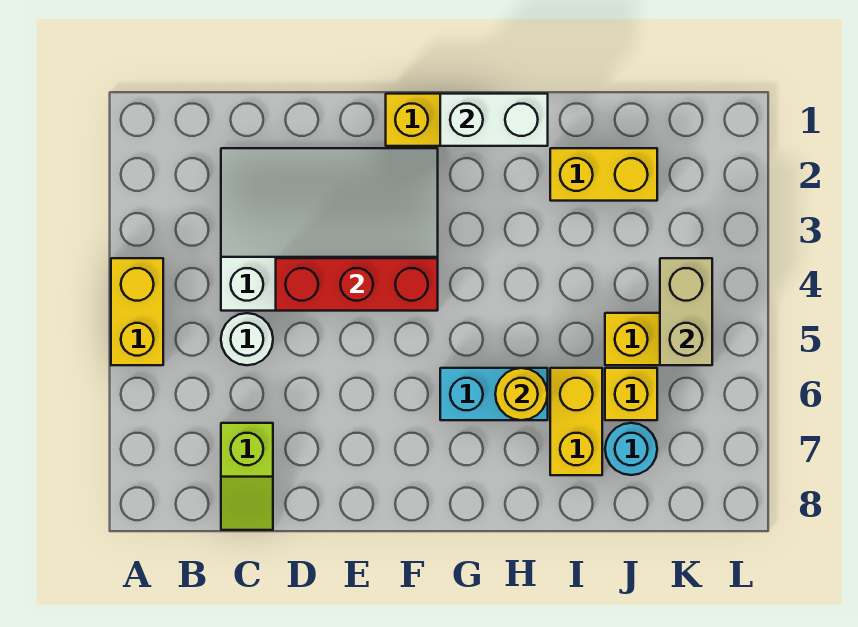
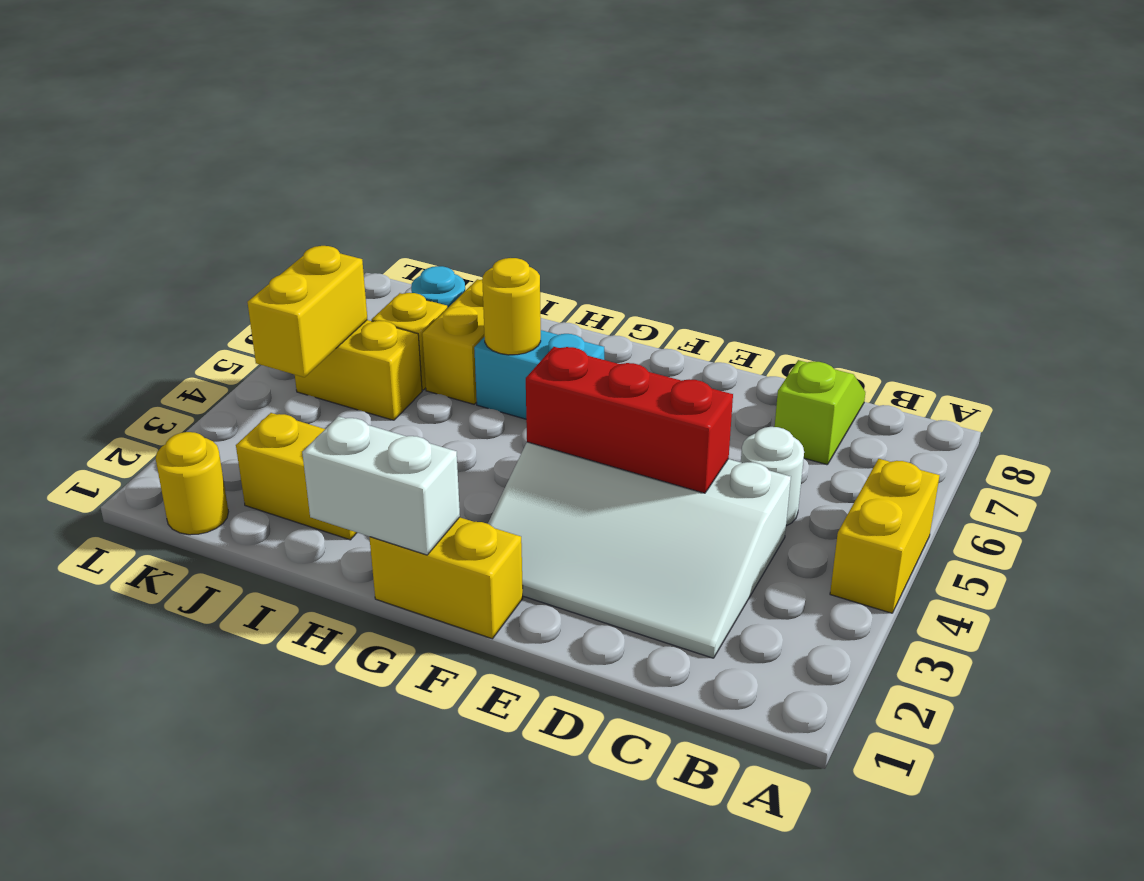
none -> yellow 1x1 round brick [156,432,228,535]
tan 1x2 brick [660,258,712,365] -> yellow 1x2 brick [247,246,367,377]

